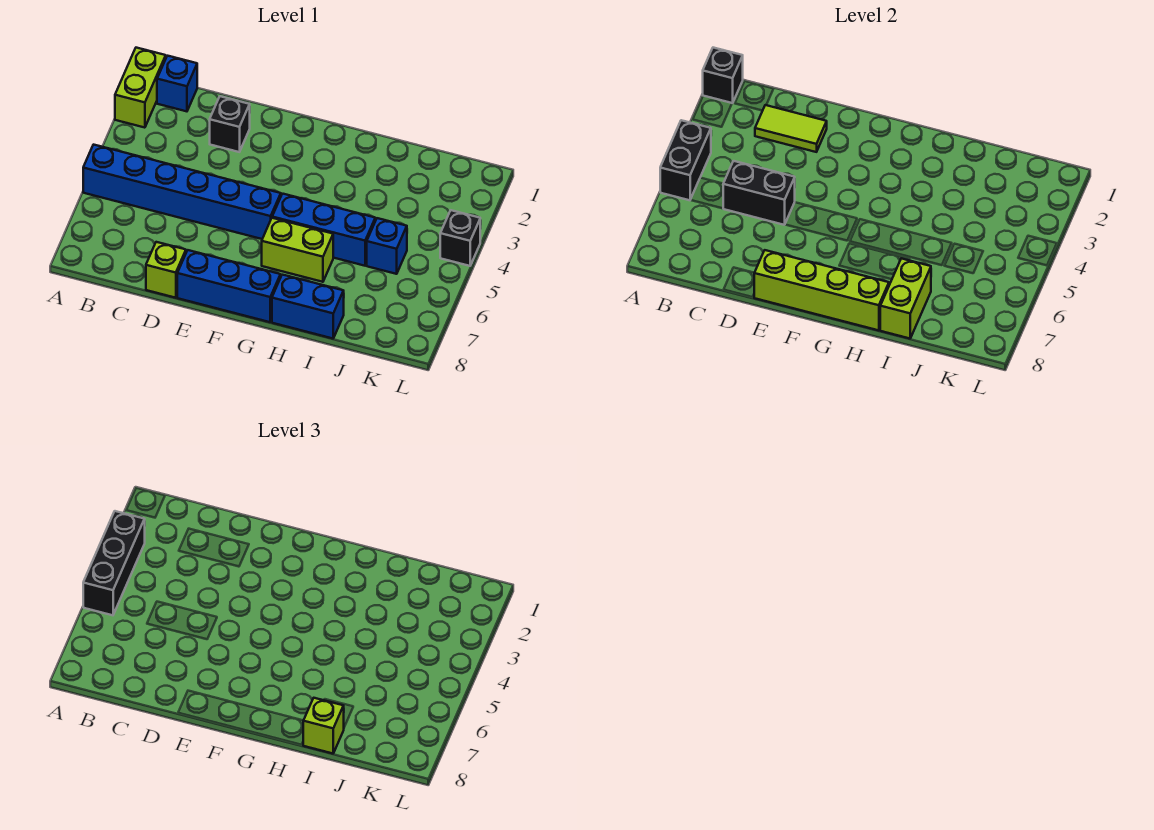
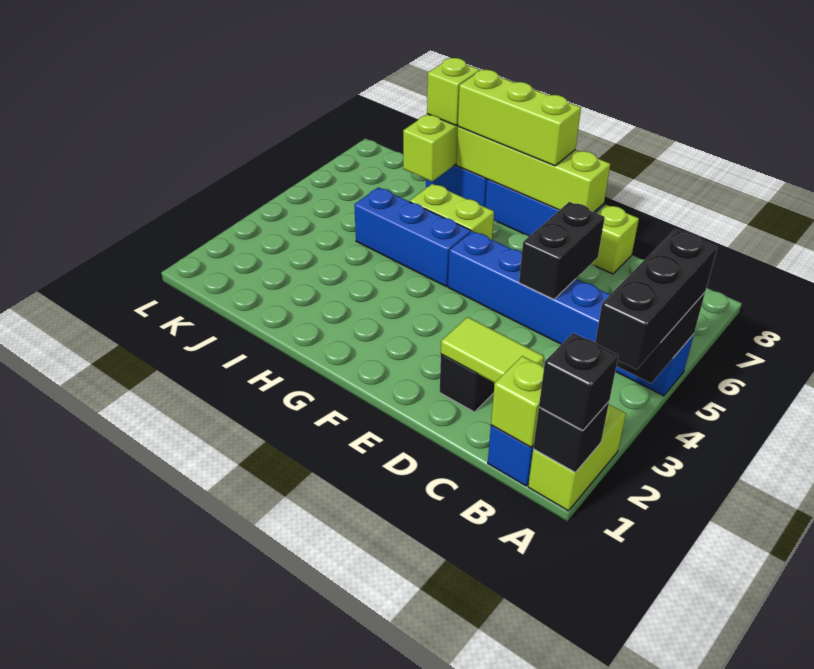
none -> lime 1x1 brick [491,356,544,447]
black 1x2 brick [723,161,795,225] -> black 1x2 brick turned to [519,202,605,300]
none -> lime 1x3 brick [458,70,581,166]
blue 1x1 brick [367,218,407,274] -> none
black 1x1 brick [440,210,480,266] -> black 1x1 brick moved to [539,333,619,430]

